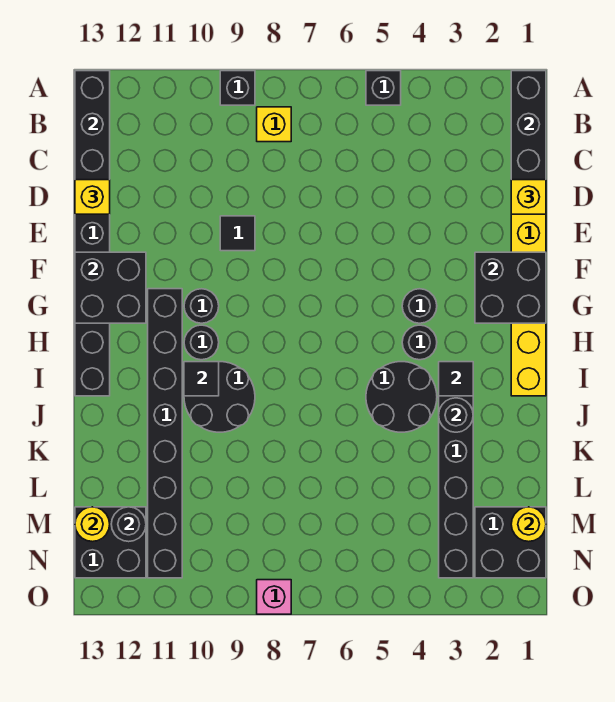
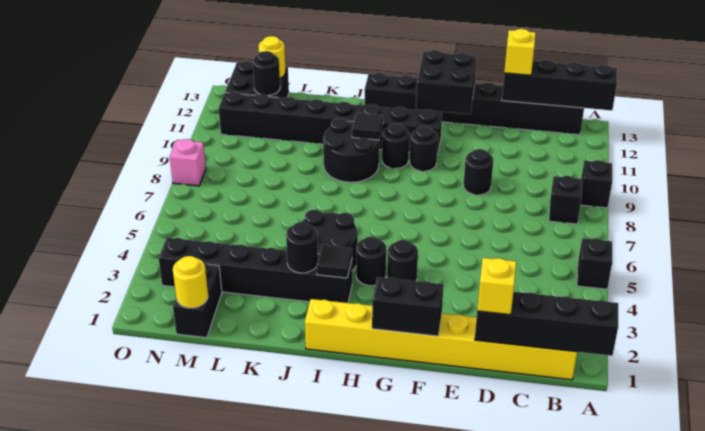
yellow 1x1 brick [257,107,291,142] -> black 1x1 brick [549,176,582,224]
black 1x1 tile [220,216,255,251] -> black 1x1 round brick [464,149,493,195]
black 2x2 brick [475,252,546,323] -> black 1x2 brick [372,277,444,336]
black 2x2 brick [475,507,546,578] -> black 1x2 brick [173,263,222,338]

